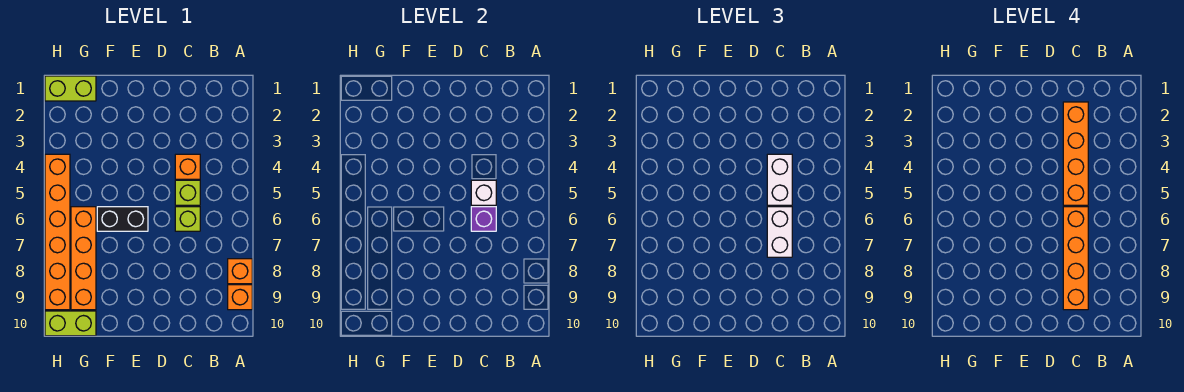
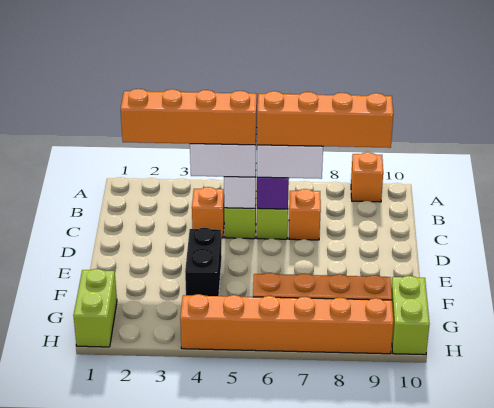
orange 1x1 brick [228,259,252,284] -> orange 1x1 brick moved to [289,189,321,240]
black 1x2 brick [97,207,148,231] -> black 1x2 brick moved to [185,228,222,296]

